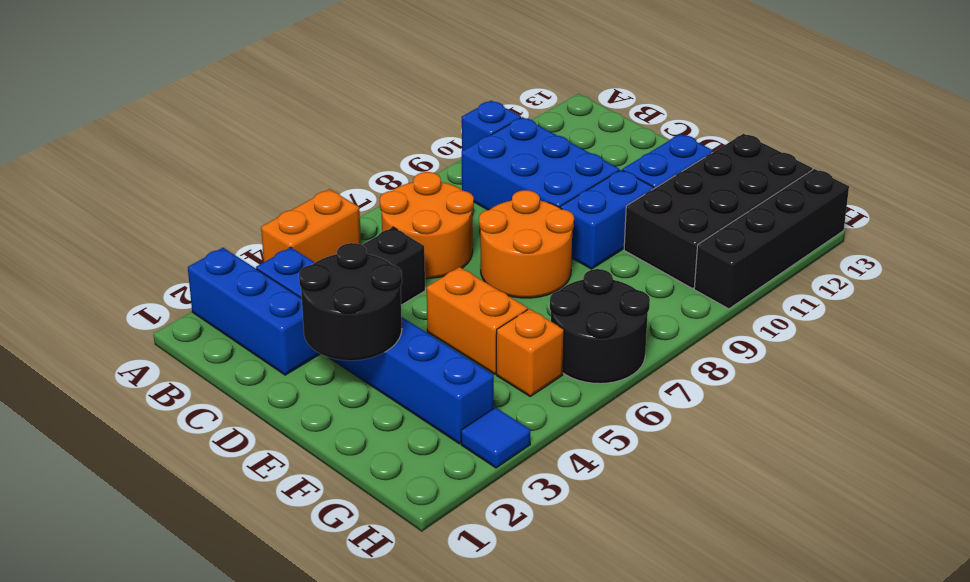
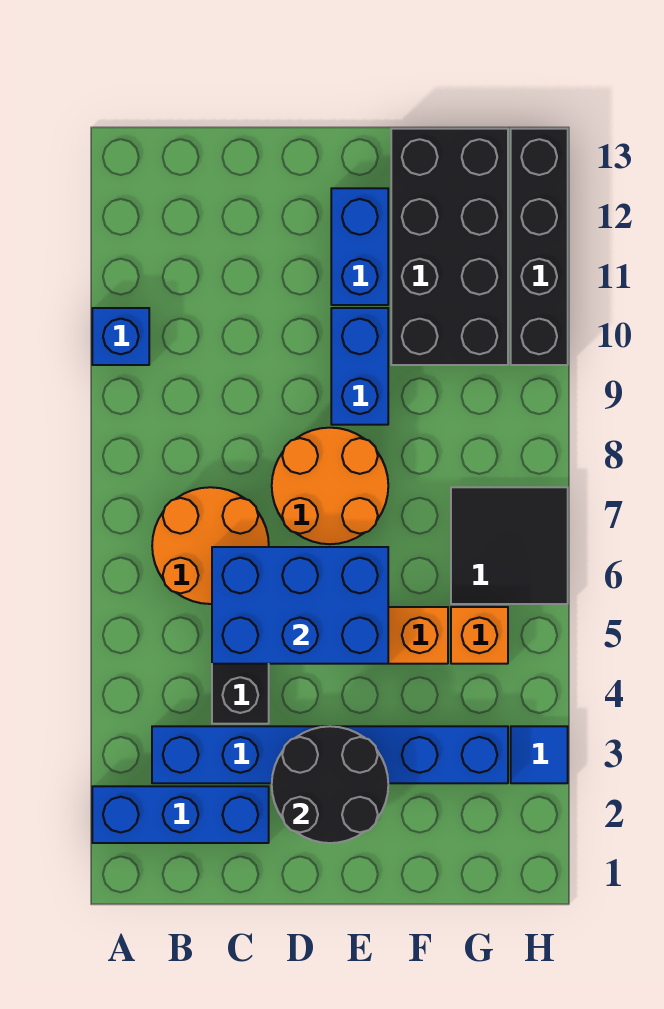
orange 1x2 brick [261,189,361,262] -> none
blue 2x3 brick [462,117,619,210] -> blue 2x3 brick moved to [212,547,388,664]
black 2x2 round brick [550,269,650,384] -> black 2x2 tile [451,487,568,604]

